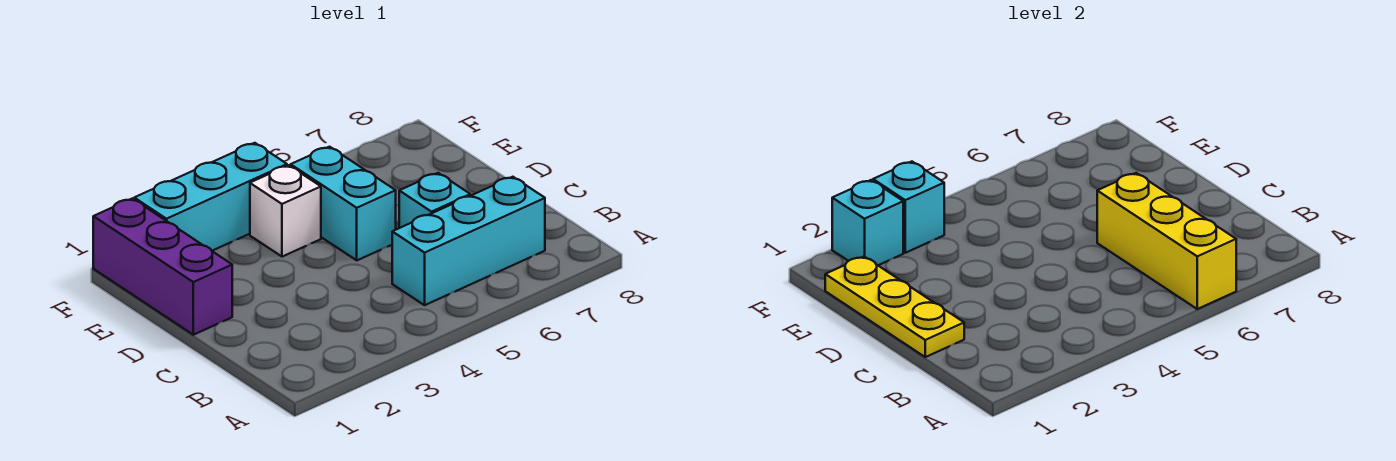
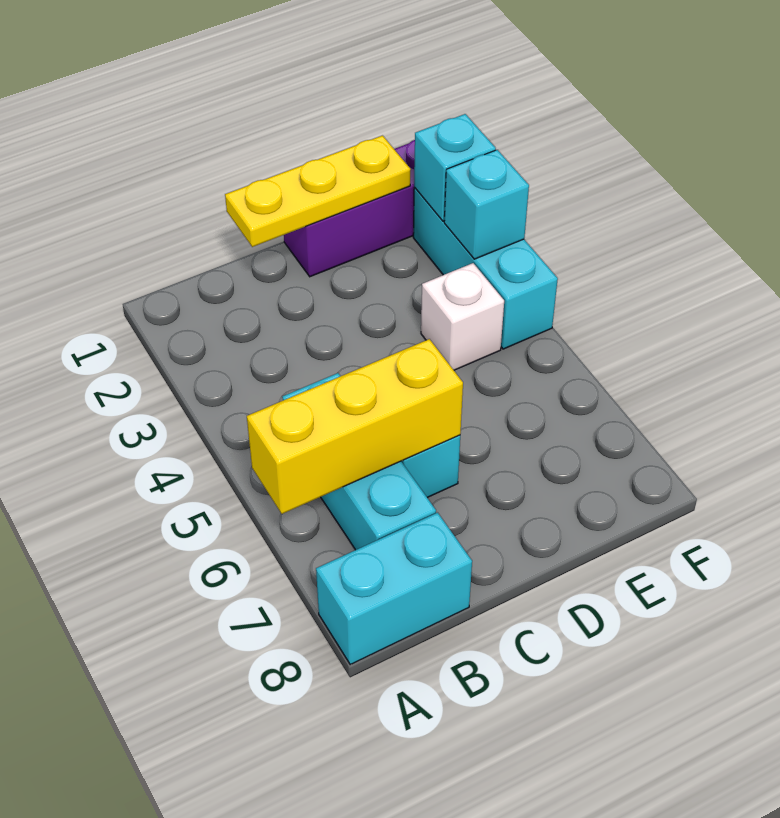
cyan 1x2 brick [291,147,396,260] -> cyan 1x2 brick moved to [316,513,472,664]

